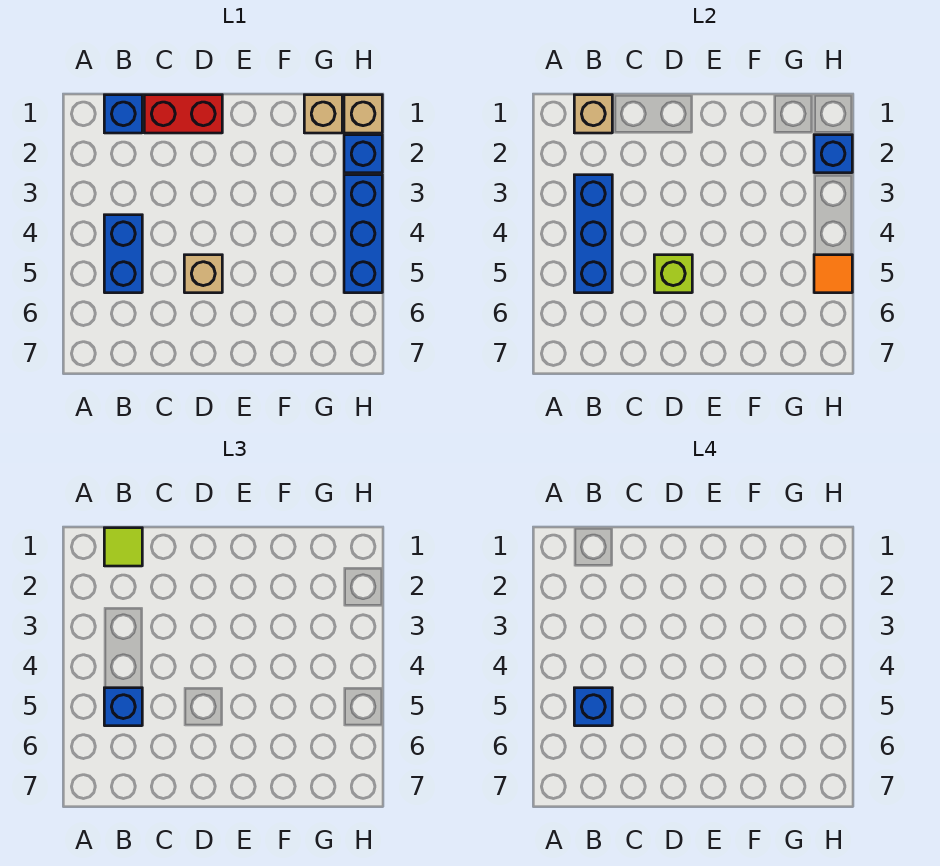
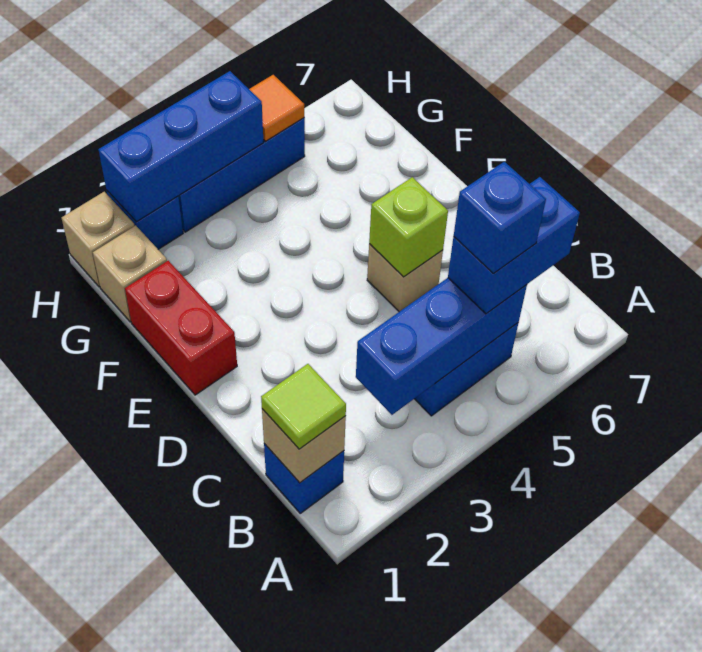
blue 1x1 brick [104,688,142,726] -> blue 1x2 brick [448,177,580,314]
red 1x2 brick [144,95,222,133] -> red 1x2 brick moved to [125,261,237,395]
blue 1x1 brick [814,135,852,173] -> blue 1x3 brick [99,71,264,222]

